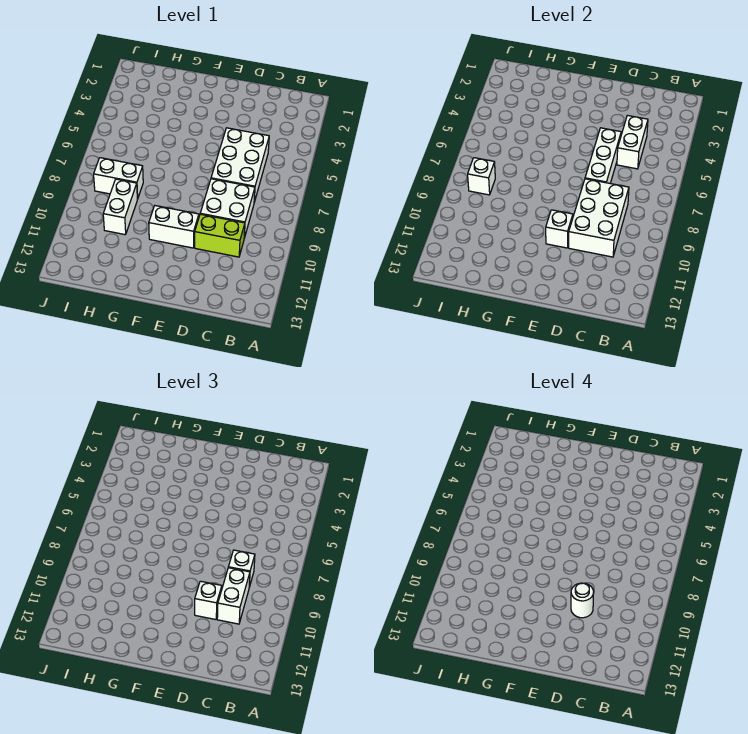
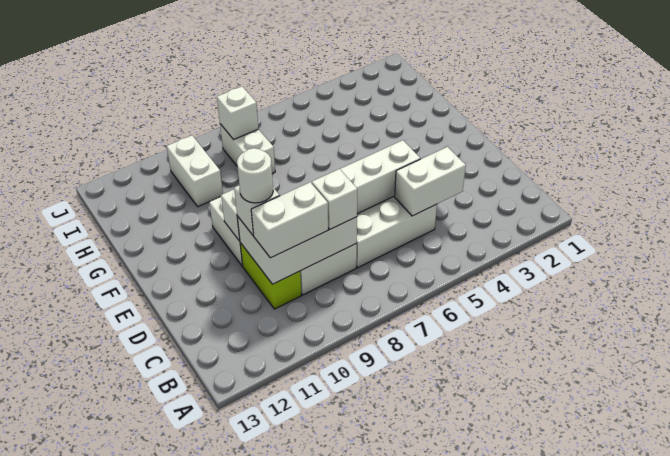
white 1x2 brick [103,179,137,235] -> white 1x2 brick turned to [167,135,223,207]

